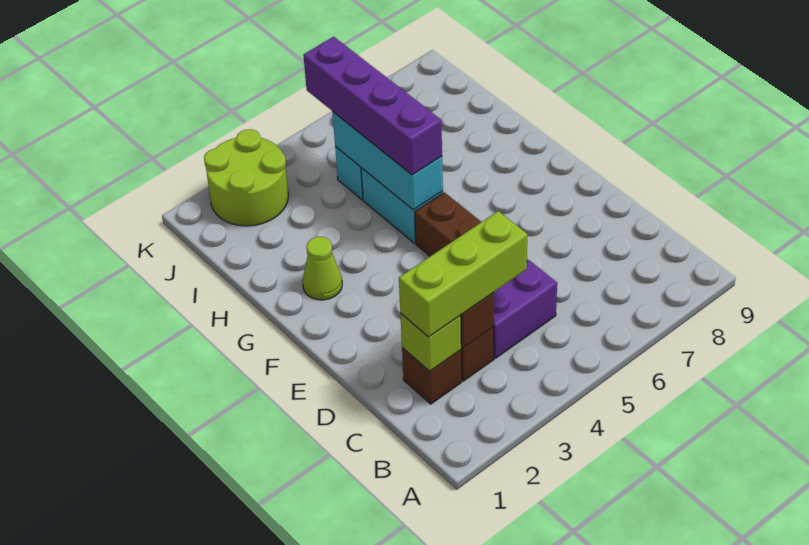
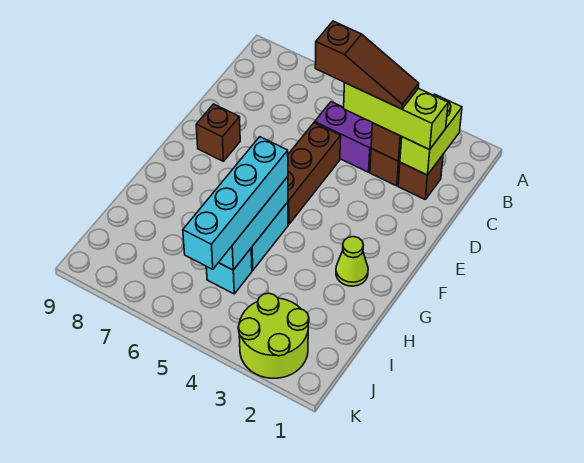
lime 1x1 brick [400,313,461,371] -> lime 1x2 brick [400,94,462,175]
none -> brown 1x3 slope [315,21,419,109]
none -> brown 1x1 brick [196,104,240,161]
purple 1x4 brick [304,37,442,175] -> cyan 1x4 brick [183,137,288,269]

